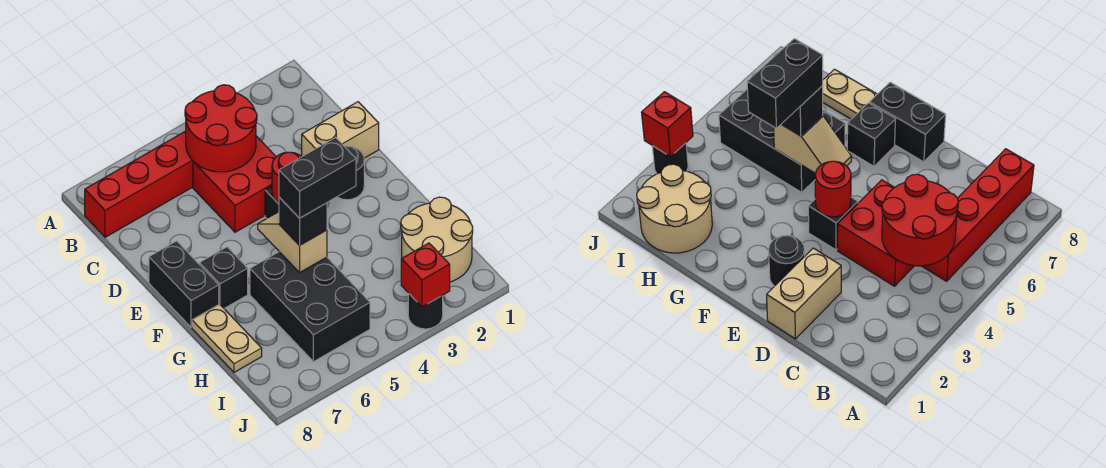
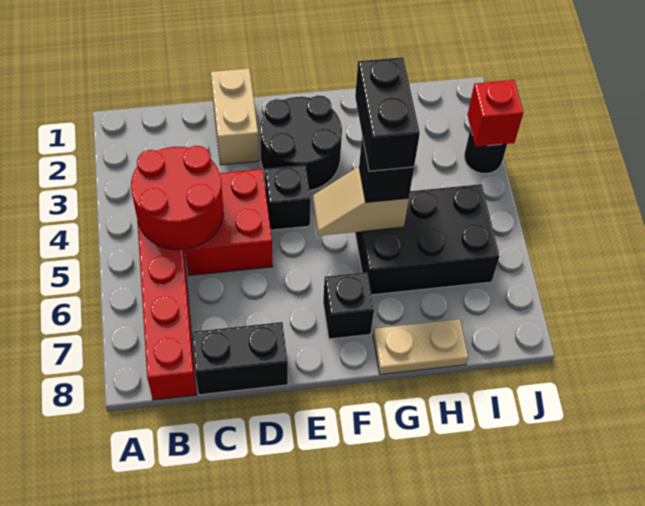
black 1x1 round brick [337,146,364,200] -> black 2x2 round brick [260,95,342,191]
red 1x1 round brick [272,152,302,203] -> none
black 1x2 brick [149,241,219,327] -> black 1x2 brick moved to [192,322,288,395]
tan 2x2 round brick [401,197,473,282] -> none

